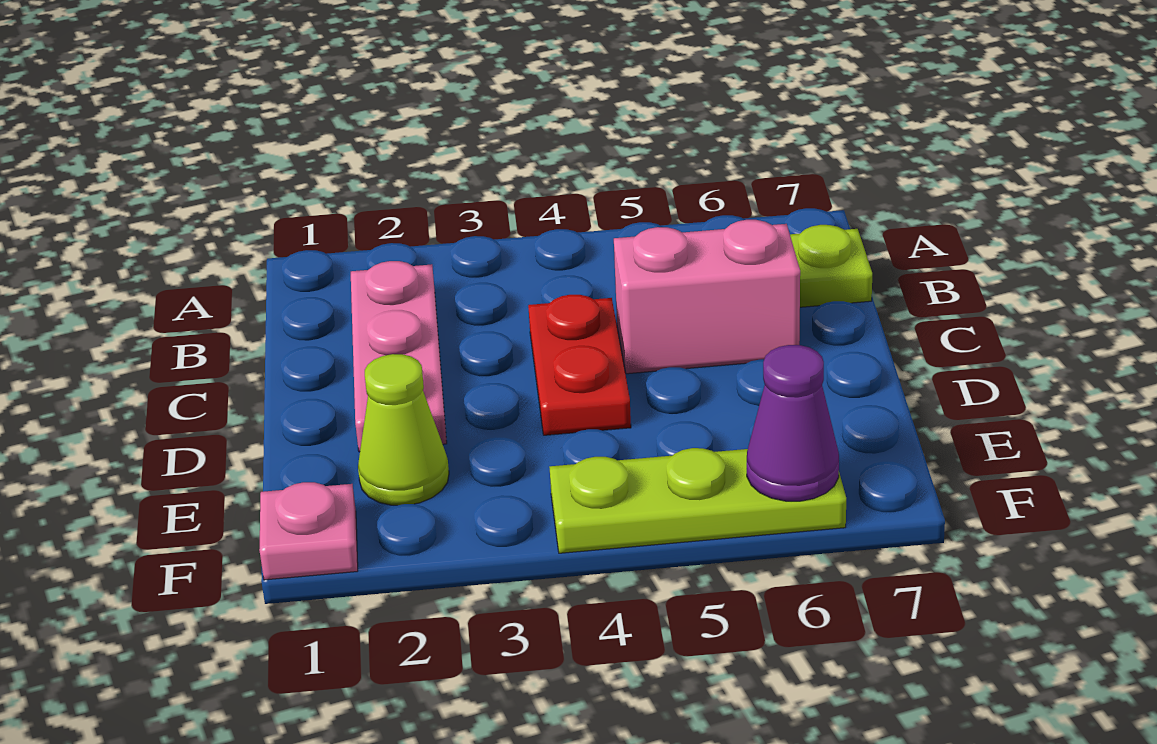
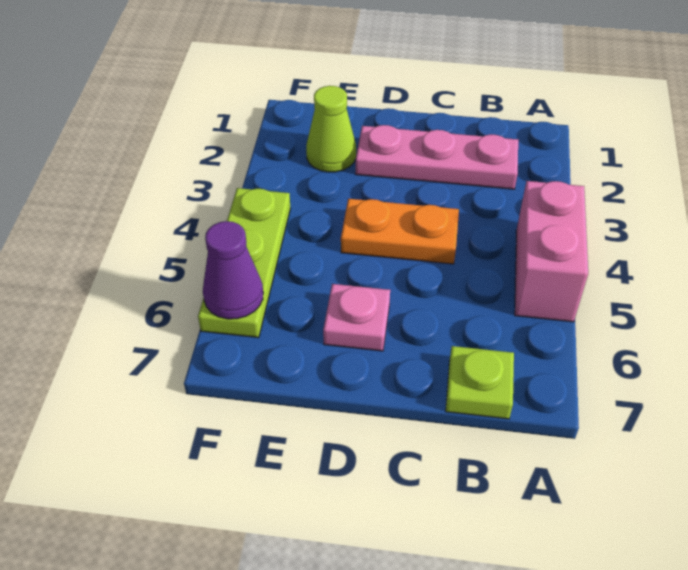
red 1x2 plate [528,295,631,435] -> orange 1x2 plate [341,199,459,264]
pink 1x2 brick [614,220,800,374] -> pink 1x2 brick moved to [515,181,588,322]
pink 1x1 plate [259,482,358,580] -> pink 1x1 plate moved to [323,284,390,351]

